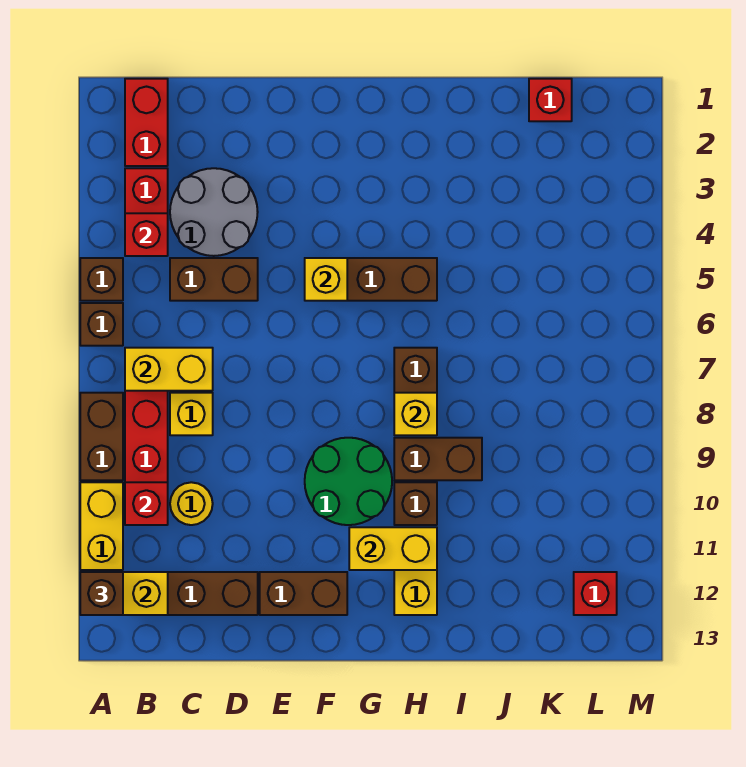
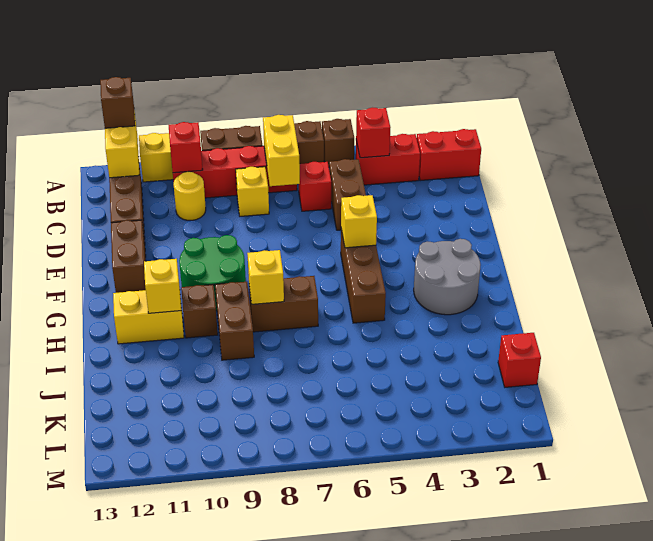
grey 2x2 round brick [170,168,258,256] -> grey 2x2 round brick moved to [414,239,481,315]
yellow 1x2 brick [349,527,437,570] -> yellow 1x1 brick [144,259,181,313]
red 1x1 brick [574,572,617,615] -> red 1x1 brick moved to [298,162,331,211]

